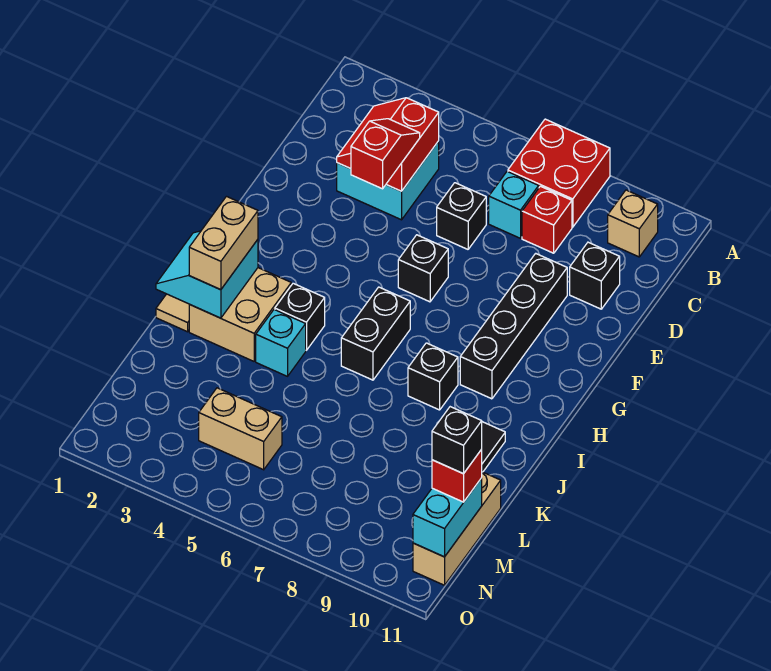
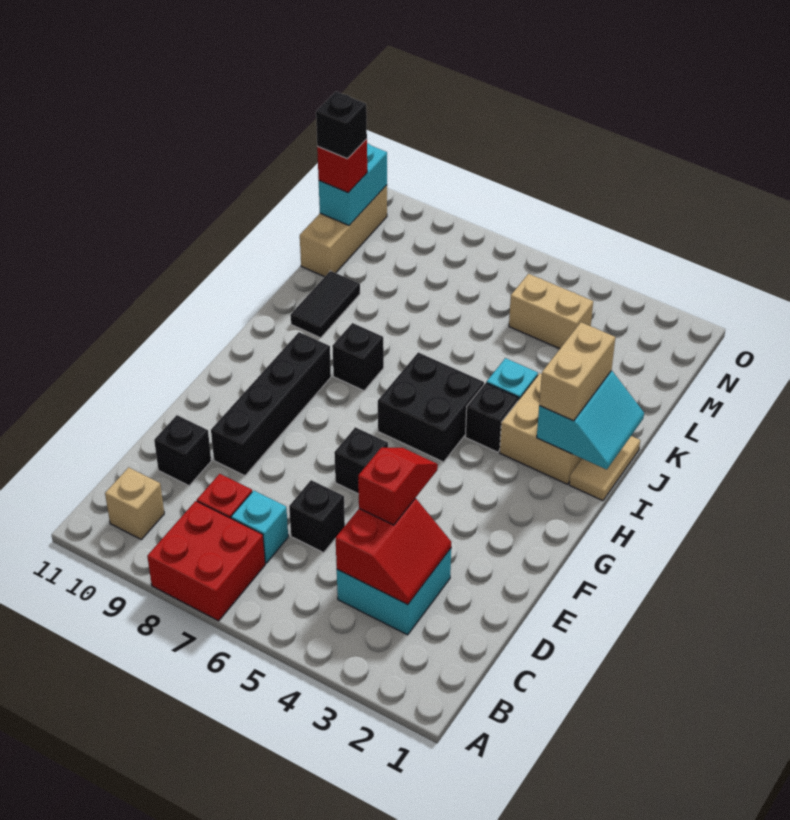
red 1x2 slope [351,119,420,189] -> red 1x2 slope turned to [358,448,438,525]
black 1x2 brick [341,287,410,380] -> black 2x2 brick [378,352,484,462]

